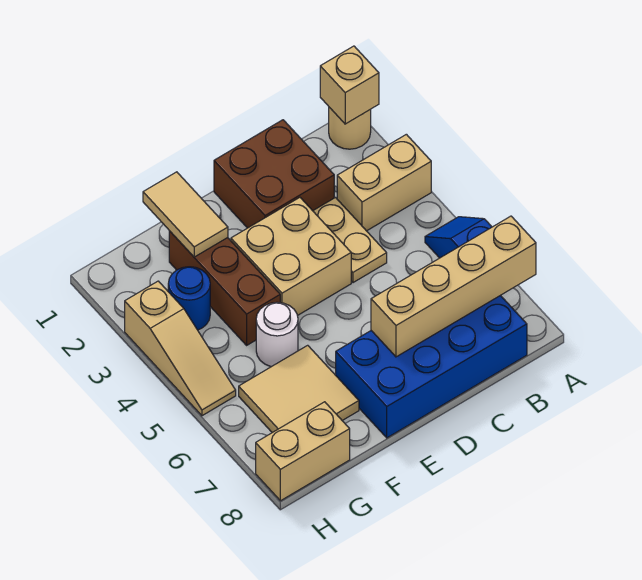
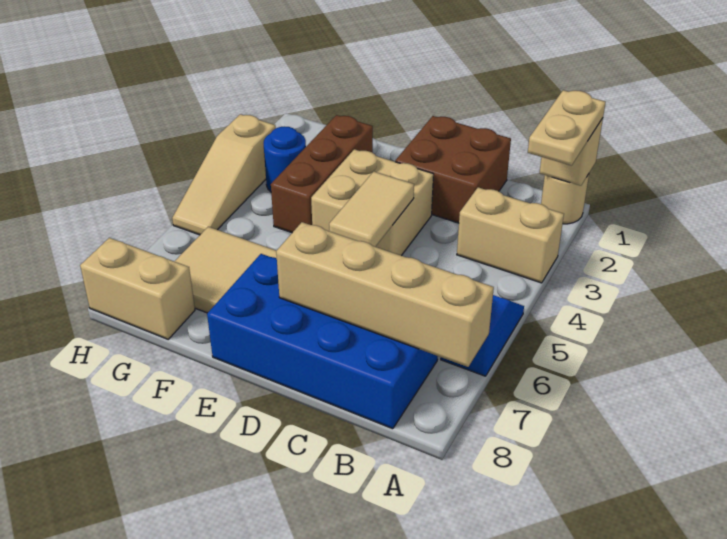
tan 1x2 plate [313,198,387,283] -> tan 1x2 plate moved to [528,90,606,166]
tan 1x2 tile [143,172,228,257] -> tan 1x2 tile moved to [329,172,414,247]
white 1x1 round brick [256,302,298,367] -> none

